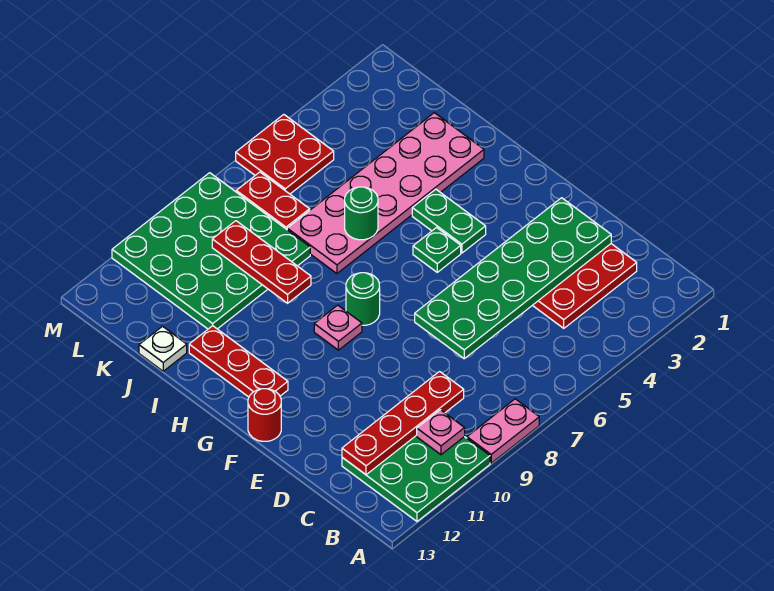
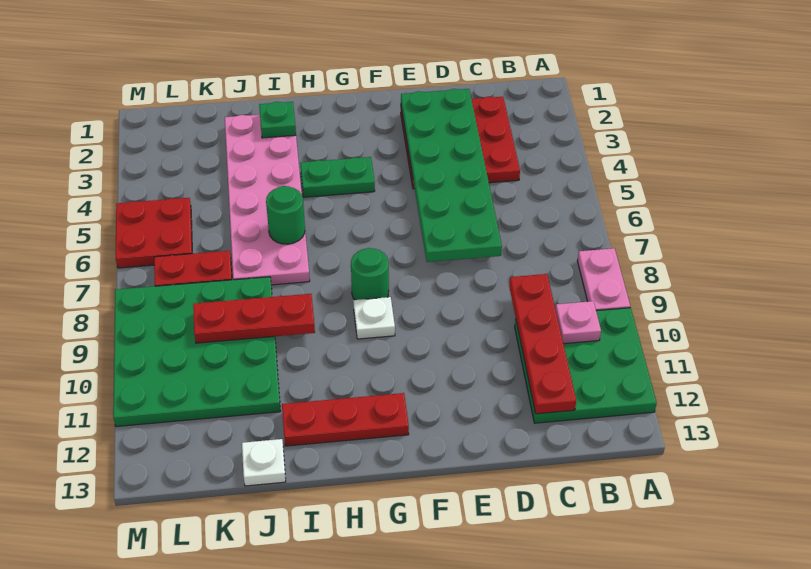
red 1x1 round brick [248,389,281,441] -> none
green 1x1 plate [413,228,461,272] -> green 1x1 plate moved to [259,102,296,138]
pink 1x1 plate [314,305,362,350] -> white 1x1 plate [353,297,395,339]

